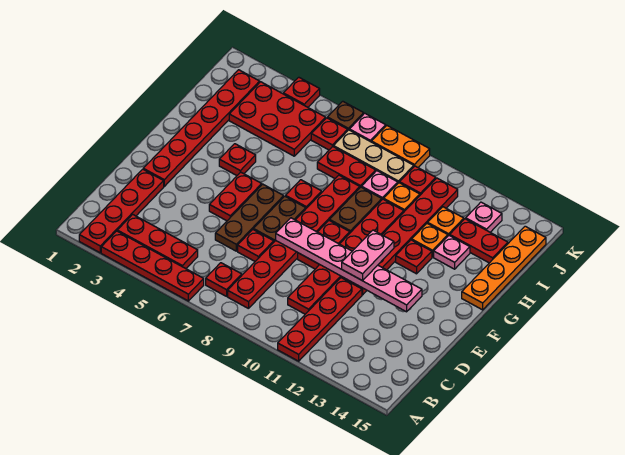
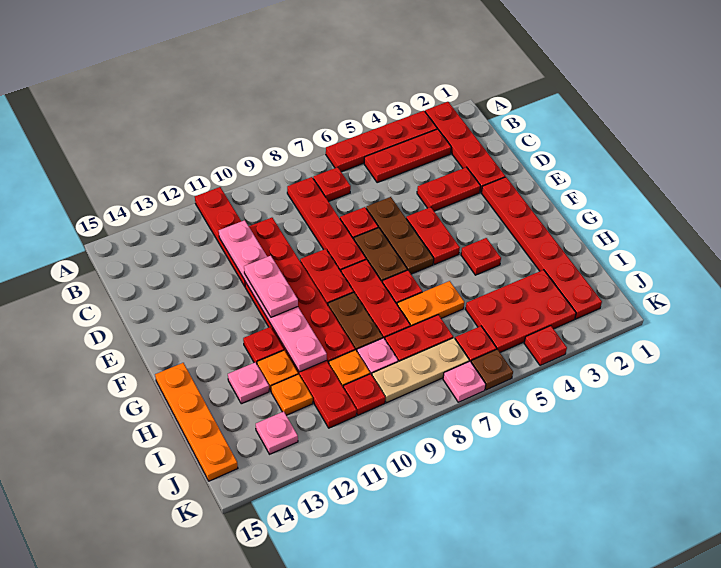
pink 1x6 plate [276,218,422,312] -> pink 1x6 plate turned to [219,220,327,372]
red 1x2 plate [450,219,508,263] -> red 1x2 plate moved to [417,167,481,211]
orange 1x2 plate [372,126,430,167] -> orange 1x2 plate moved to [397,281,464,326]

